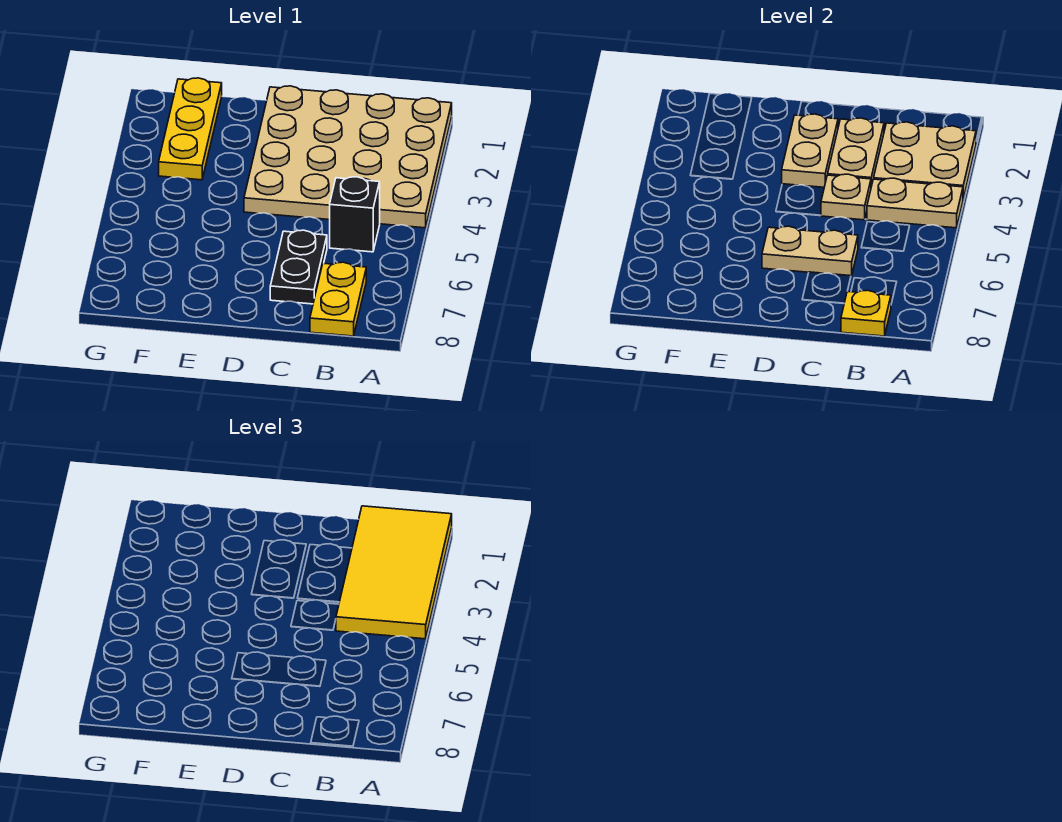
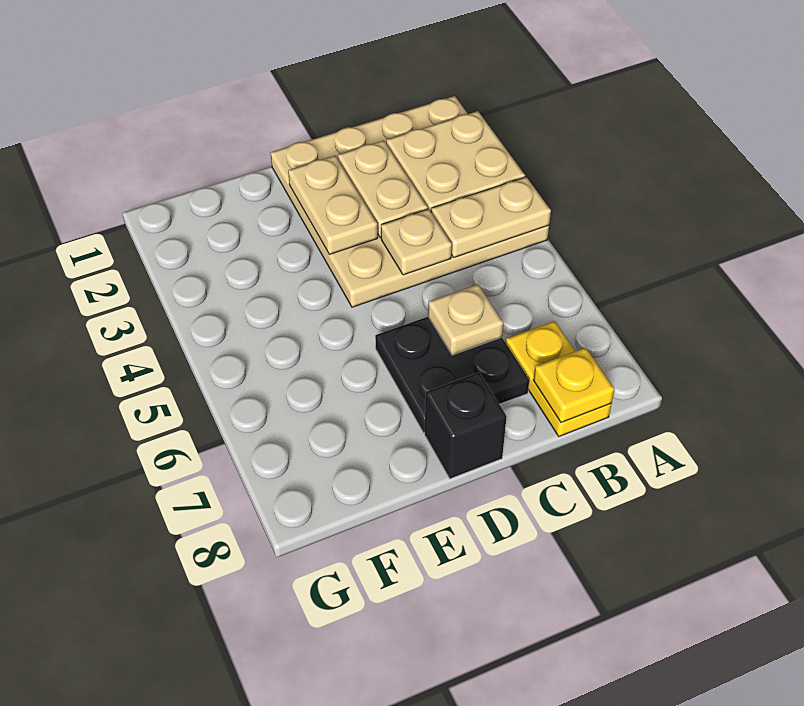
yellow 2x4 tile [336,506,452,639] -> none
black 1x1 brick [330,177,380,252] -> black 1x1 brick moved to [425,373,507,479]
black 1x2 plate [270,230,327,304] -> black 2x2 plate [375,317,529,433]
tan 1x2 plate [762,226,858,276] -> tan 1x1 plate [428,284,503,355]
yellow 1x3 plate [159,78,222,180] -> none

